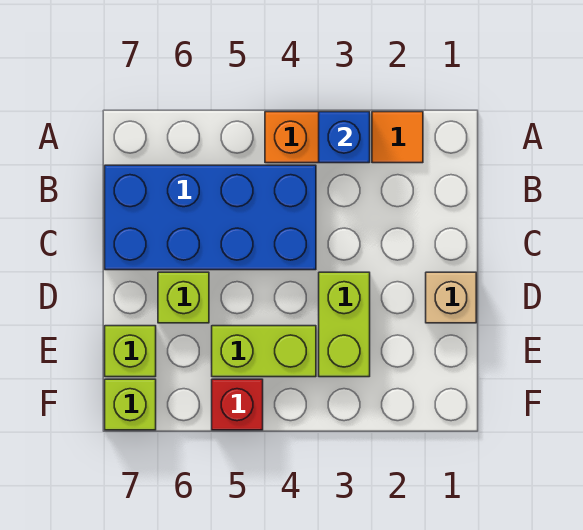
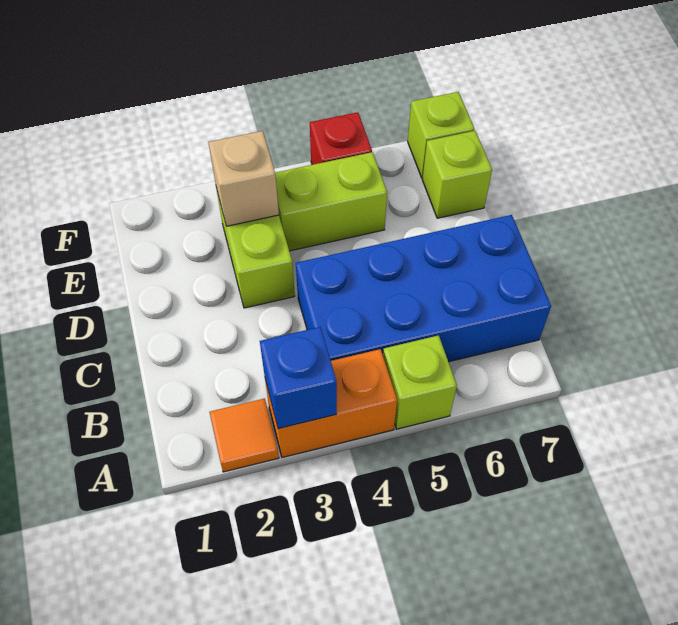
tan 1x1 brick [426,272,476,323] -> tan 1x1 brick moved to [208,131,279,226]
lime 1x1 brick [158,272,209,323] -> lime 1x1 brick moved to [383,335,457,429]

